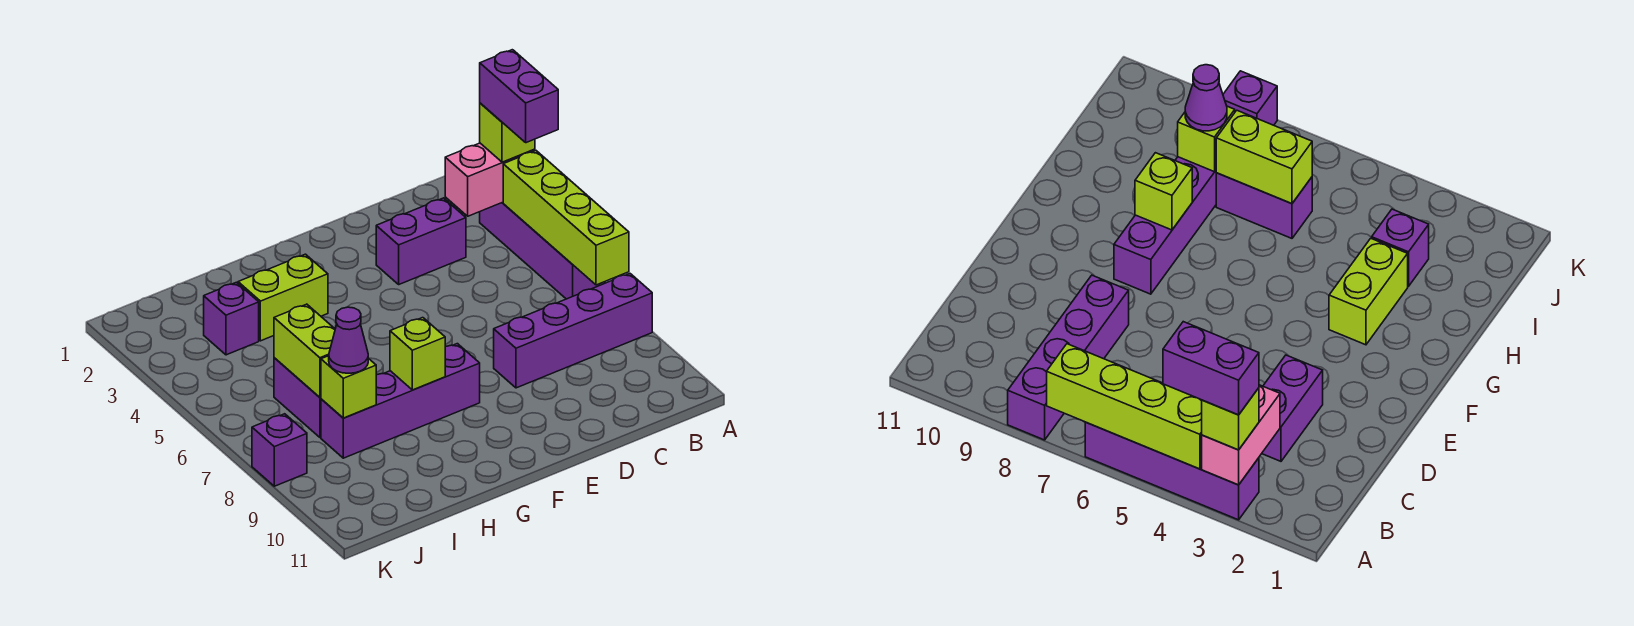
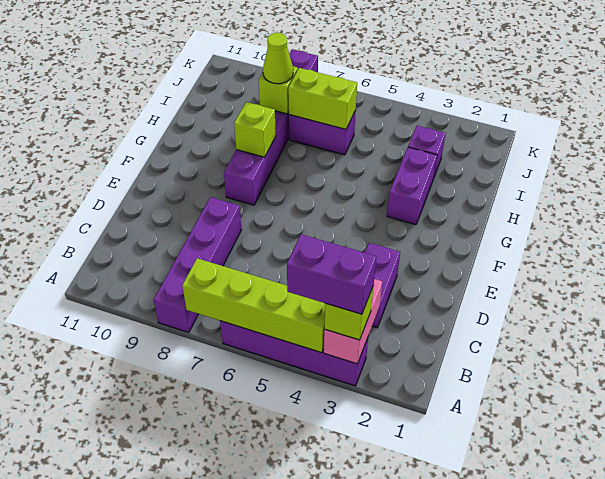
lime 1x2 brick [238,254,328,341] -> purple 1x2 brick [387,147,437,225]
purple 1x1 cone [329,307,368,373] -> lime 1x1 cone [263,33,293,84]

